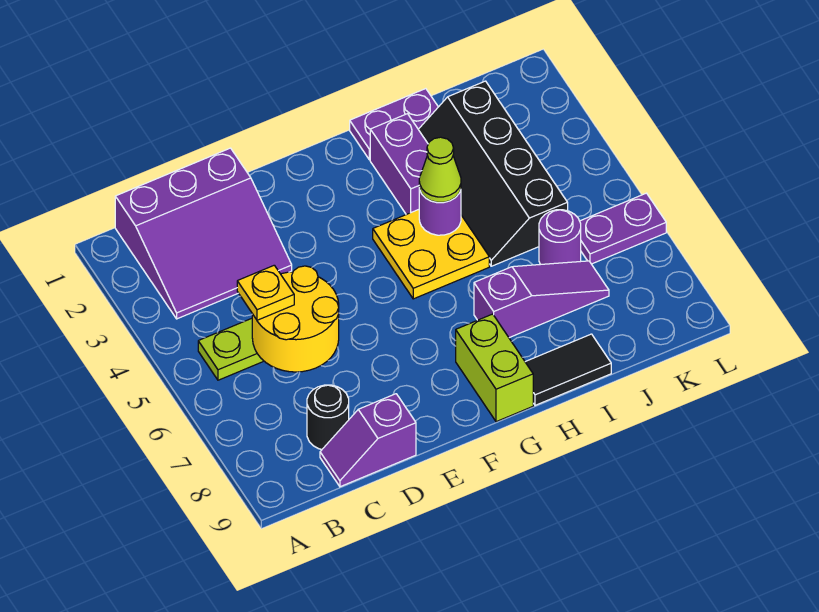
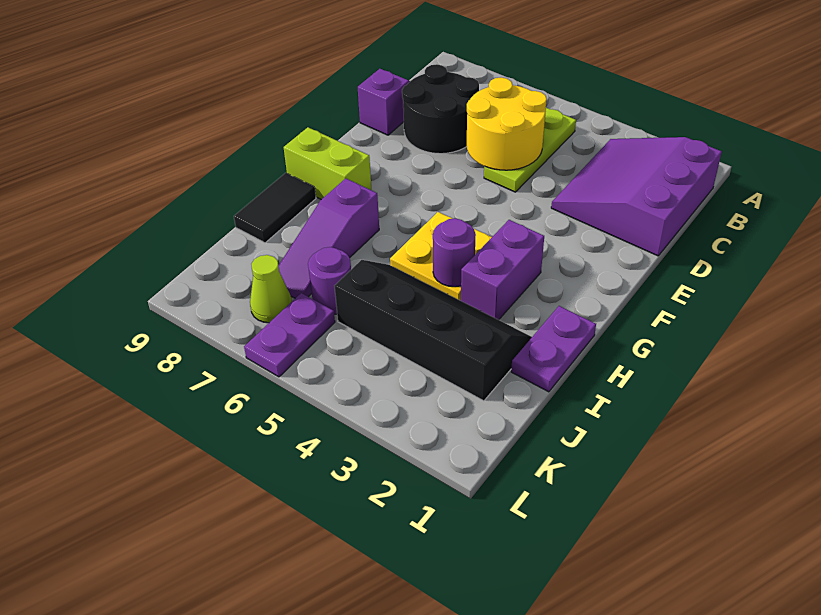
yellow 1x1 plate [237,265,294,320] -> none
black 1x1 round brick [307,385,349,449] -> black 2x2 round brick [402,64,479,154]
purple 1x2 brick [370,114,428,215] -> purple 1x2 brick turned to [461,220,544,320]
lime 1x1 cone [419,137,461,202] -> lime 1x1 cone moved to [250,255,292,323]

